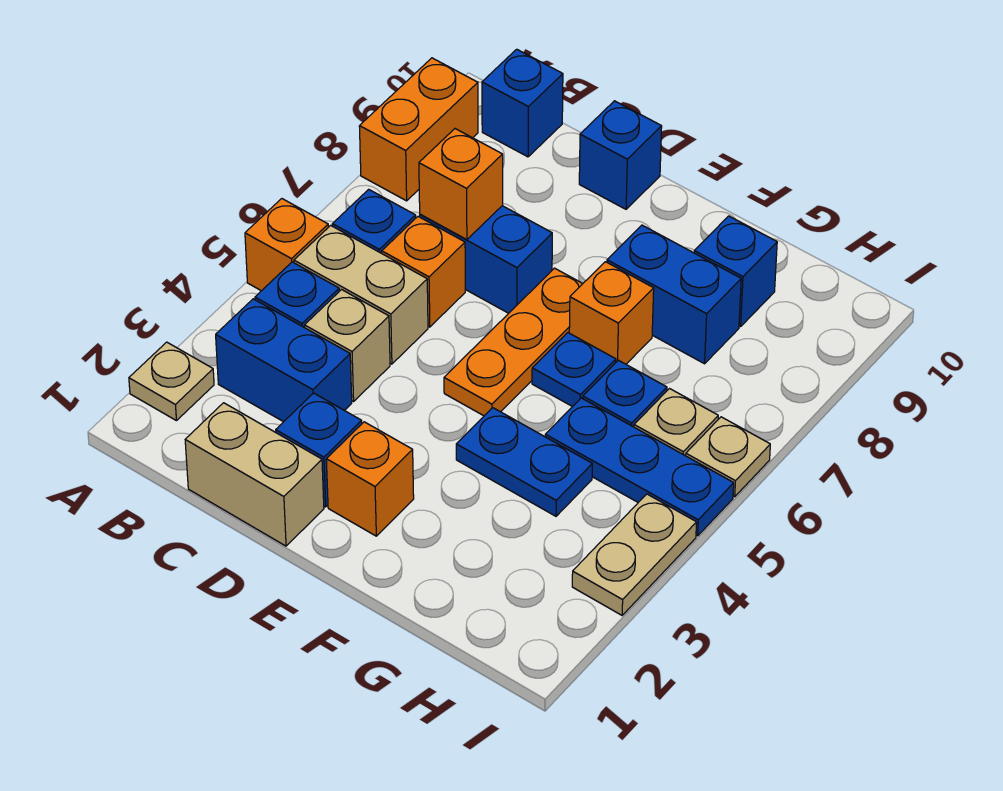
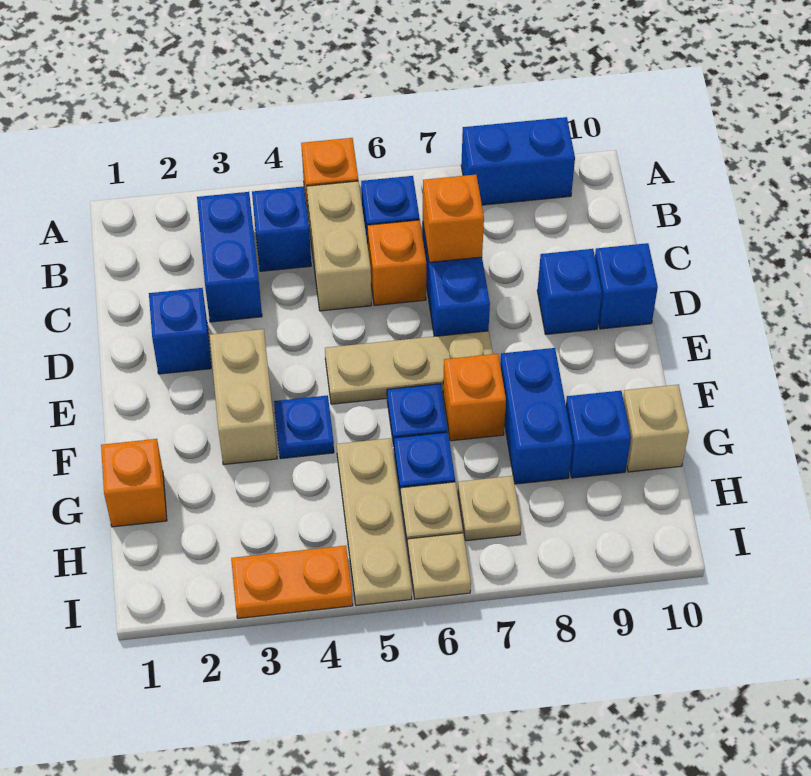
tan 1x1 plate [129,342,214,421] -> tan 1x1 plate moved to [458,476,521,541]
orange 1x2 brick [359,58,478,201] -> blue 1x2 brick [461,117,575,205]
blue 1x1 brick [482,49,563,157] -> blue 1x1 brick moved to [537,249,602,334]
tan 1x2 brick [185,403,324,546] -> tan 1x2 brick moved to [210,329,277,465]
tan 1x1 brick [305,290,390,401] -> tan 1x1 brick moved to [623,385,689,472]
orange 1x1 brick [326,422,414,536] -> orange 1x1 brick moved to [101,439,167,527]
orange 1x3 plate [444,268,583,416] -> tan 1x3 plate [325,331,493,404]
blue 1x2 plate [456,408,592,516] -> blue 1x1 plate [274,395,334,459]
blue 1x3 plate [545,398,734,536] -> tan 1x3 plate [337,438,412,606]
tan 1x2 plate [572,494,697,615] -> orange 1x2 plate [231,546,353,618]

